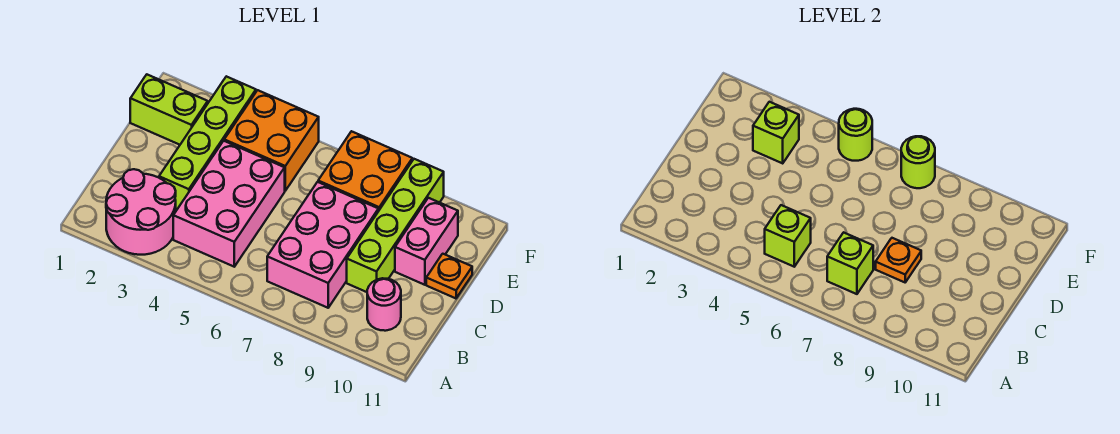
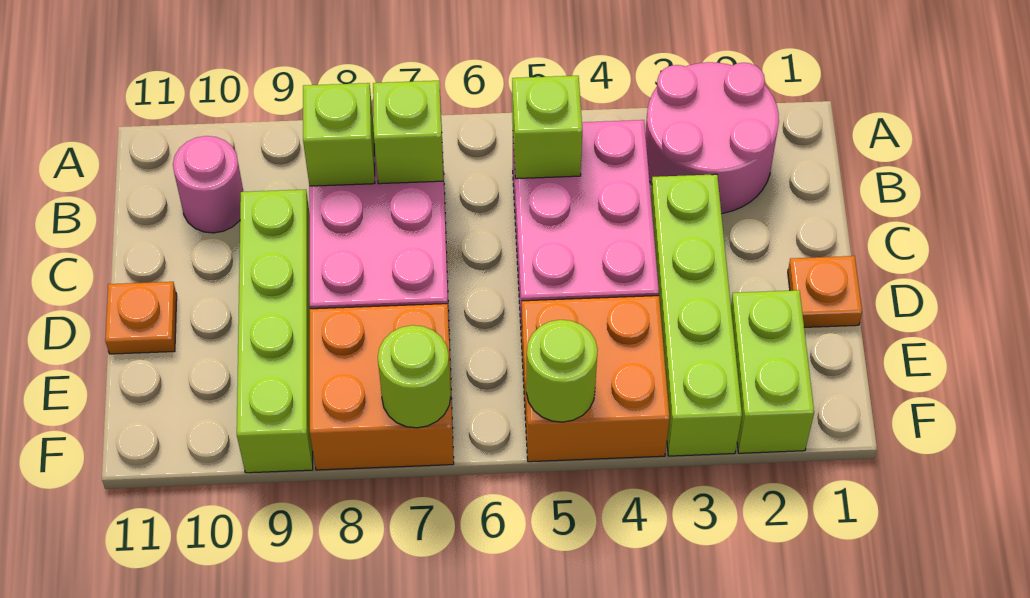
orange 1x1 plate [876,238,921,282] -> orange 1x1 plate moved to [788,256,862,327]
pink 1x2 brick [395,198,458,285] -> none
lime 1x2 brick [130,75,208,145] -> lime 1x2 brick turned to [731,290,814,453]
lime 1x1 brick [753,102,799,163] -> lime 1x1 brick moved to [303,83,375,186]

